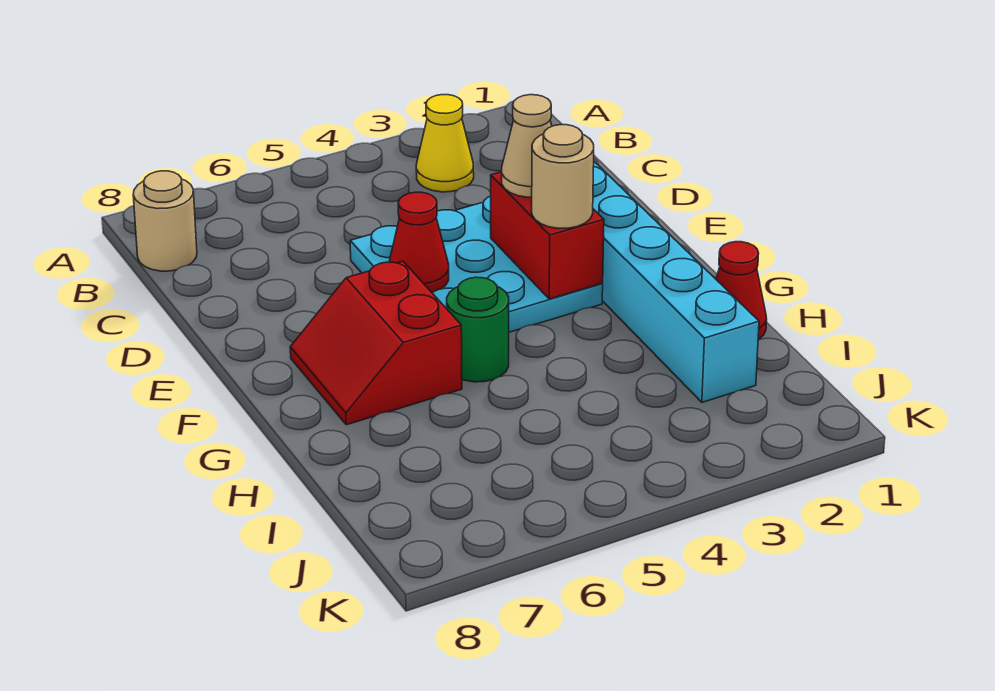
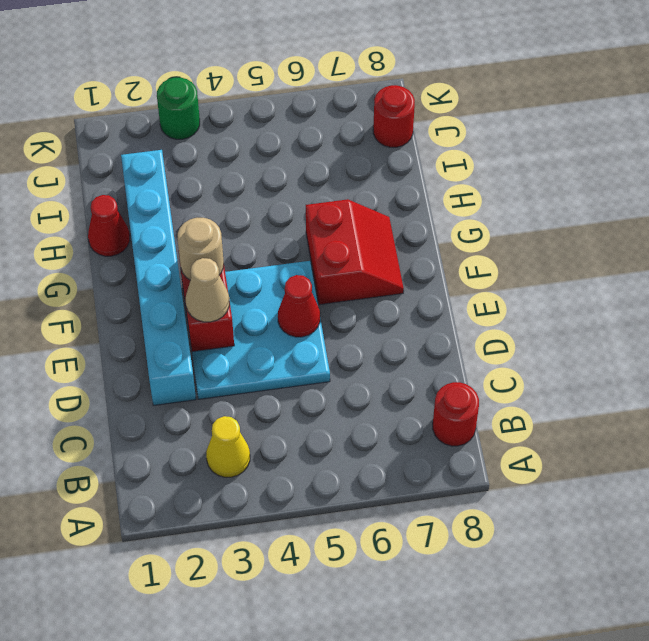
tan 1x1 round brick [133,171,197,271] -> red 1x1 round brick [433,382,479,446]
green 1x1 round brick [447,277,509,382] -> green 1x1 round brick moved to [157,78,200,139]
none -> red 1x1 round brick [373,85,415,147]

